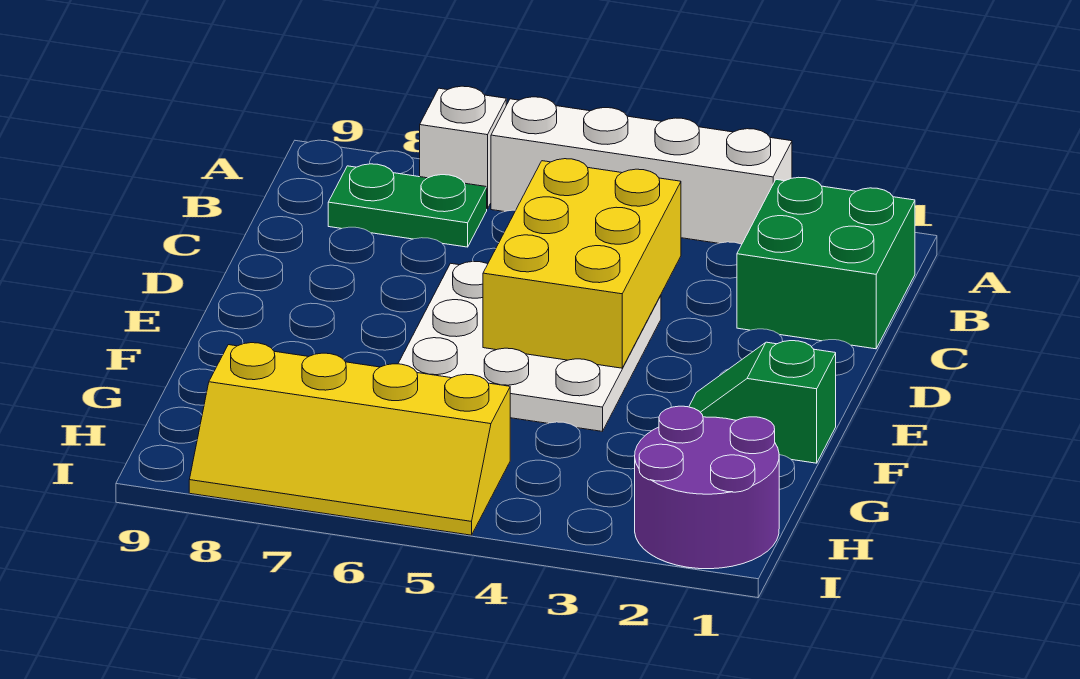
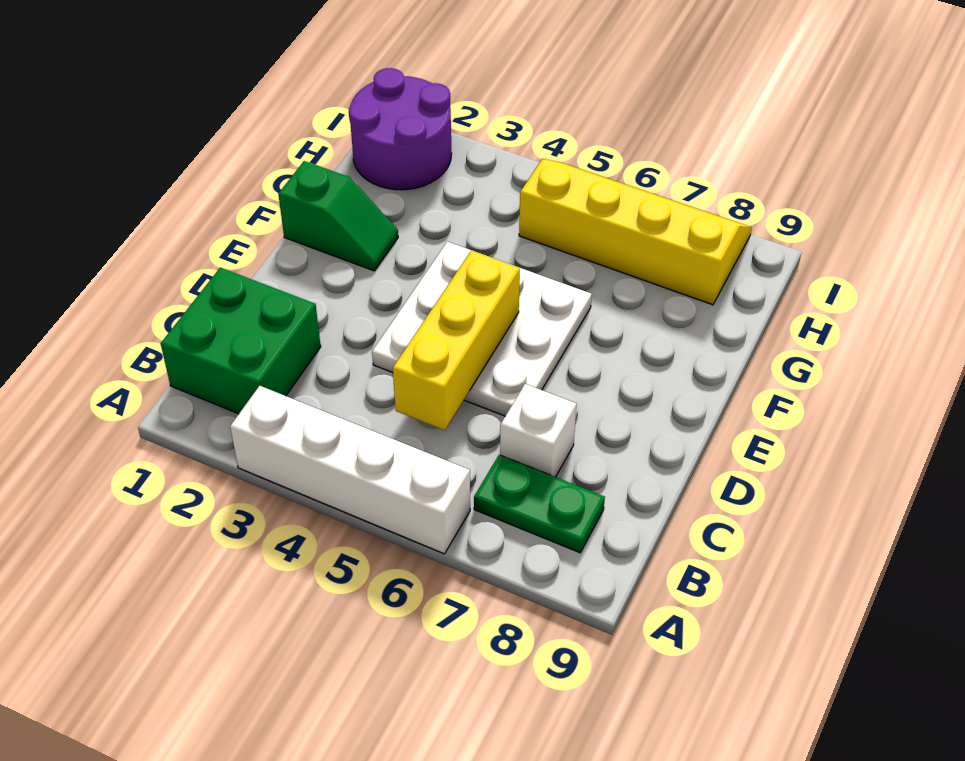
white 1x1 brick [420,86,506,209] -> white 1x1 brick moved to [500,384,576,477]
yellow 2x3 brick [483,159,681,368] -> yellow 1x3 brick [393,251,520,430]

